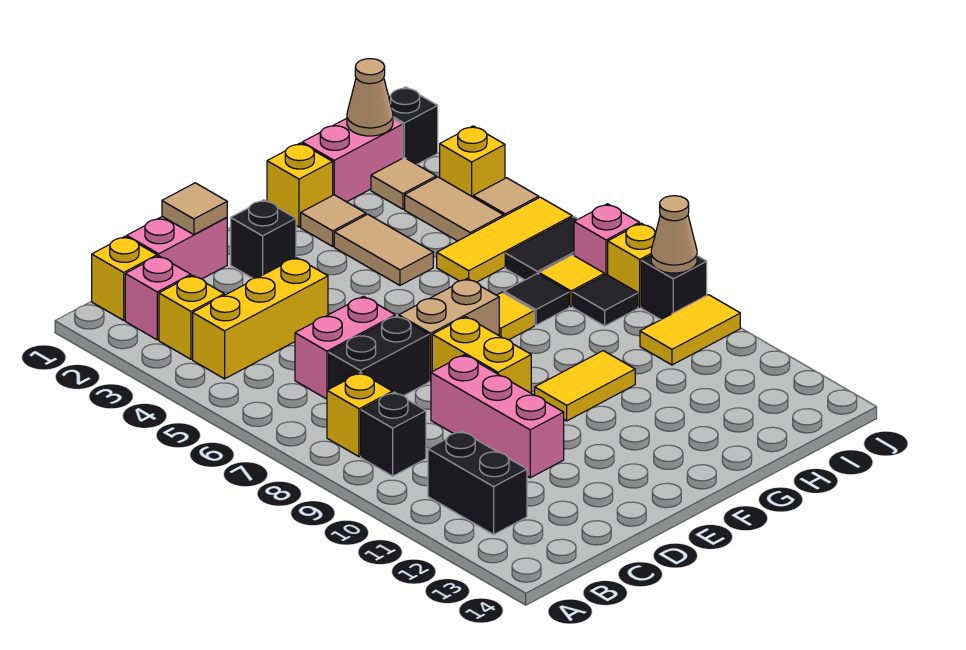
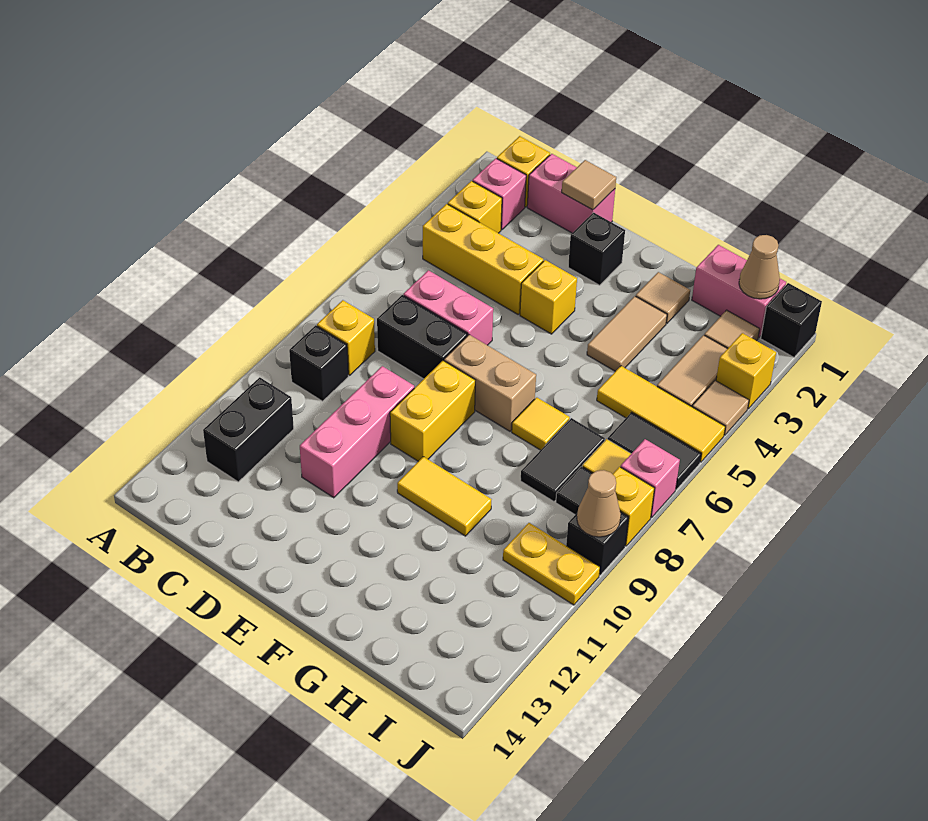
yellow 1x1 brick [267,143,333,227] -> yellow 1x1 brick moved to [520,260,577,334]
black 1x1 tile [504,274,569,325] -> black 1x2 tile [521,418,605,502]
yellow 1x2 tile [640,295,740,365] -> yellow 1x2 plate [503,523,600,605]

